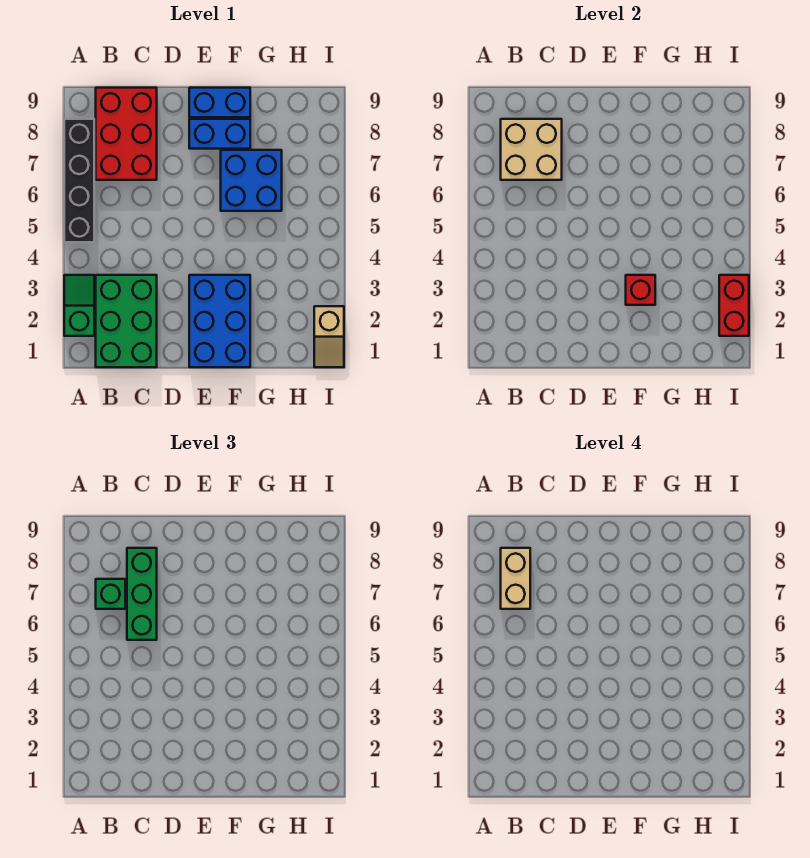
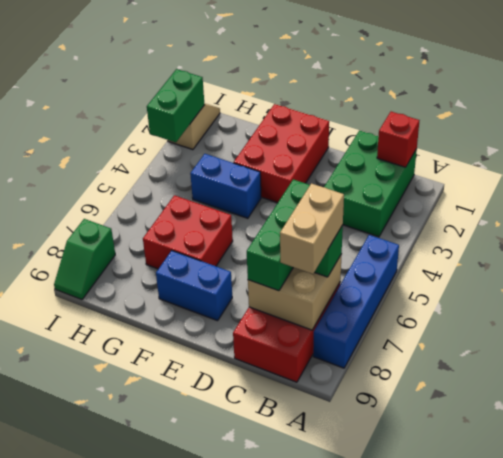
green 1x2 slope [64,275,94,336] -> green 1x2 slope moved to [54,219,115,300]
black 1x4 brick [64,119,94,242] -> blue 1x4 brick [313,235,399,368]
blue 2x3 brick [189,275,250,367] -> red 2x3 brick [234,104,329,203]
blue 1x2 brick [189,88,250,117] -> blue 1x2 brick moved to [190,154,261,218]
red 1x1 brick [626,275,655,305] -> red 1x1 brick moved to [377,112,420,167]
blue 2x2 brick [221,150,282,211] -> red 2x2 brick [143,195,233,269]
red 1x2 brick [719,275,749,336] -> green 1x2 brick [147,69,204,142]

